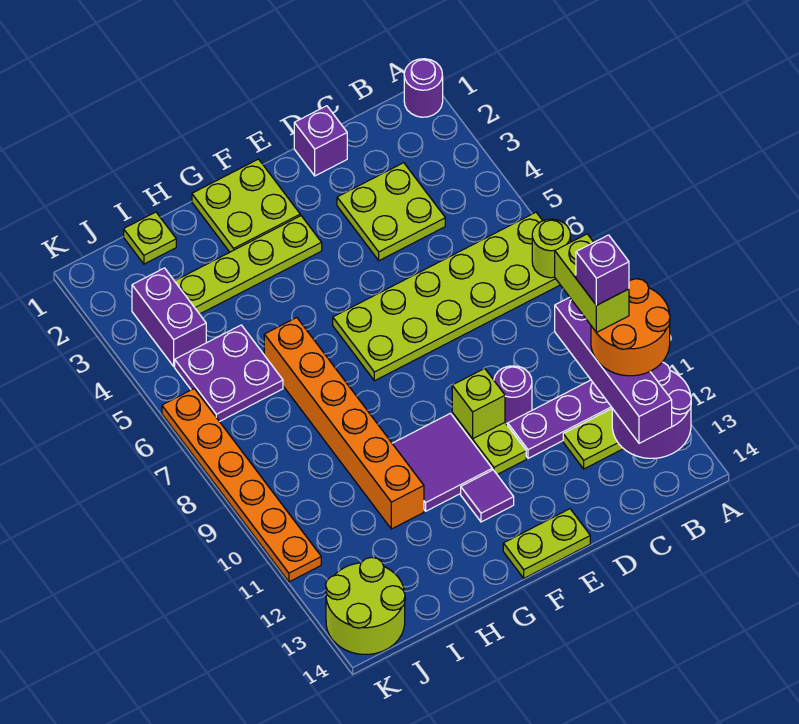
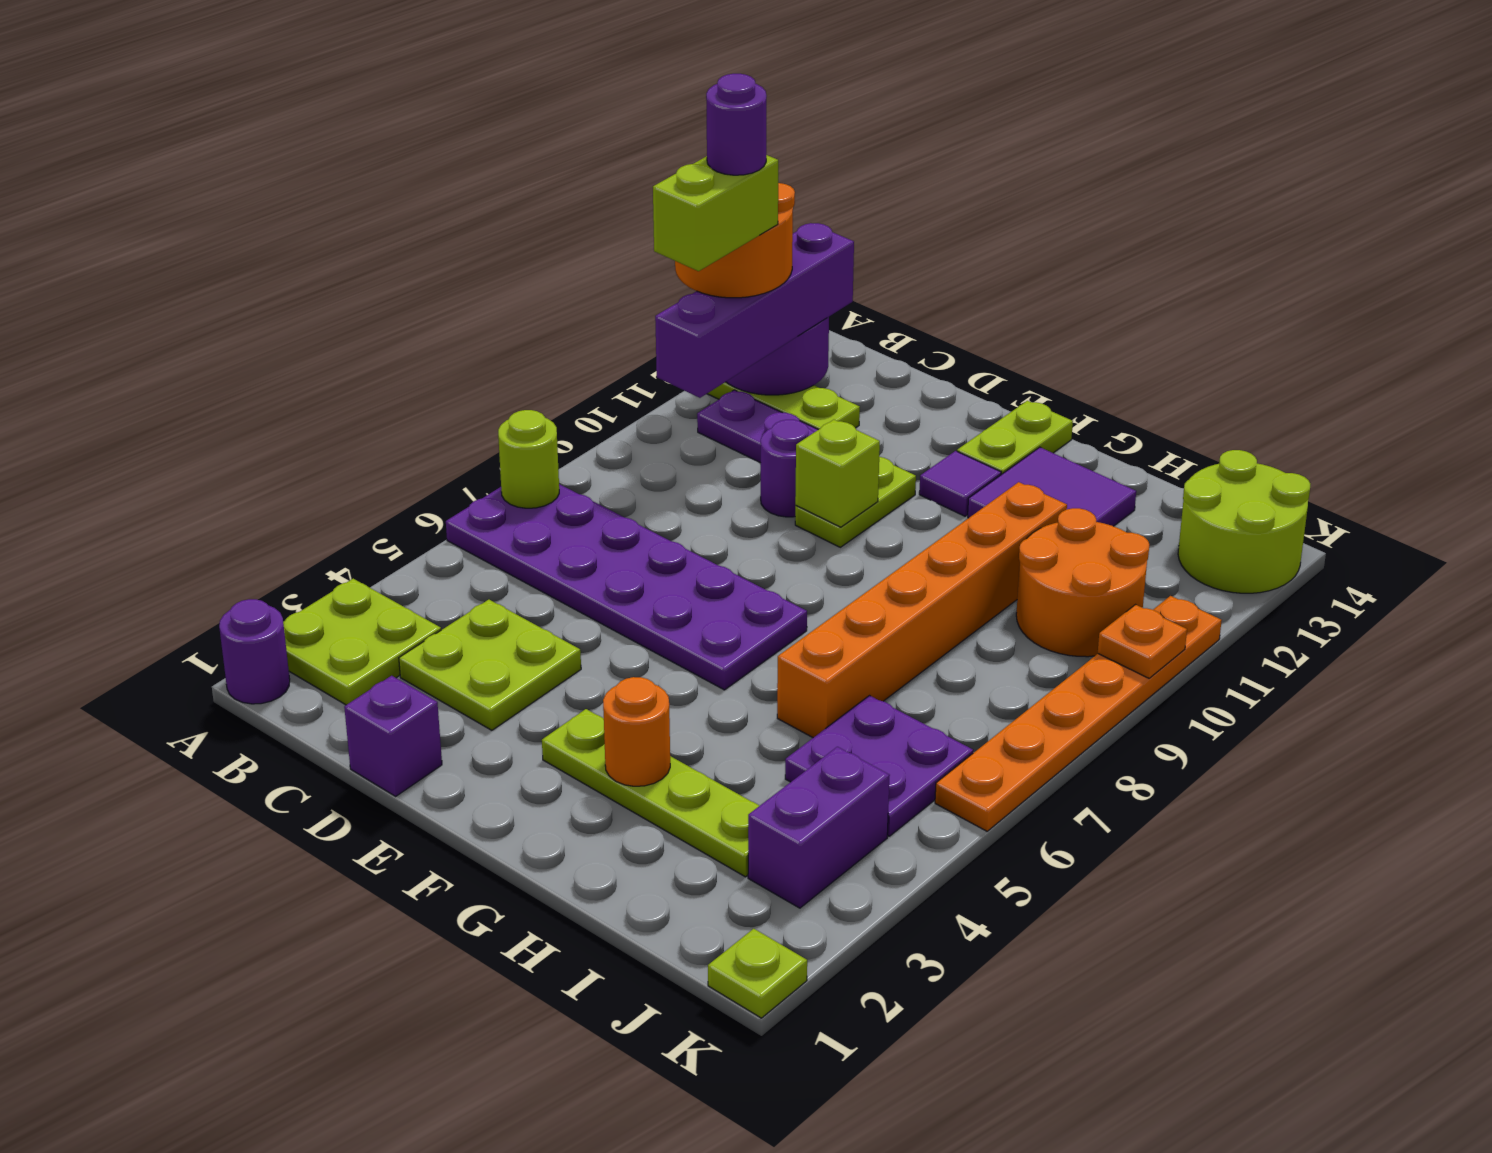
lime 2x6 plate [333,212,560,381] -> purple 2x6 plate [446,484,807,690]
purple 1x1 brick [576,235,629,305] -> purple 1x1 round brick [706,74,767,175]
lime 1x2 plate [503,509,590,578] -> lime 1x2 plate turned to [957,401,1073,475]
lime 2x2 plate [192,159,300,252] -> lime 2x2 plate moved to [283,579,441,705]
purple 2x2 tile [392,413,492,511] -> purple 2x2 tile moved to [968,447,1136,526]
none -> orange 1x1 round brick [603,677,670,786]
lime 1x1 plate [124,212,176,264] -> lime 1x1 plate moved to [708,929,807,1018]
none -> orange 2x2 round brick [1016,508,1149,657]
none -> orange 1x1 plate [1098,605,1187,678]

